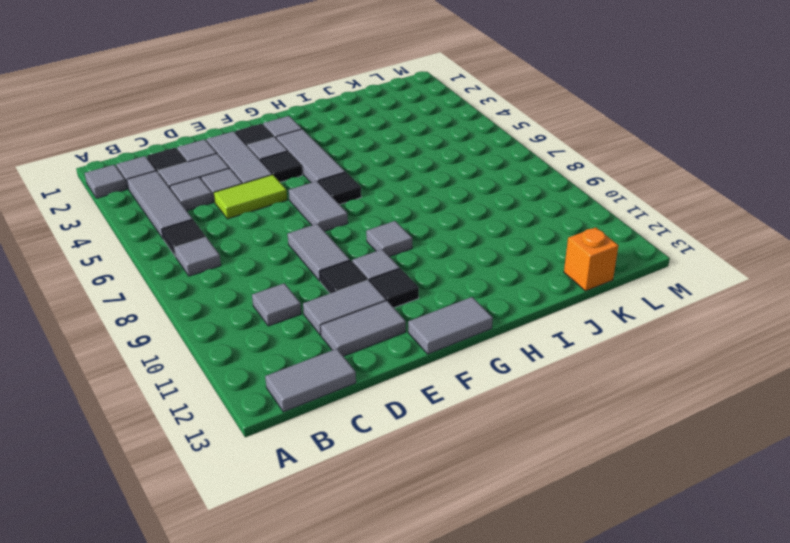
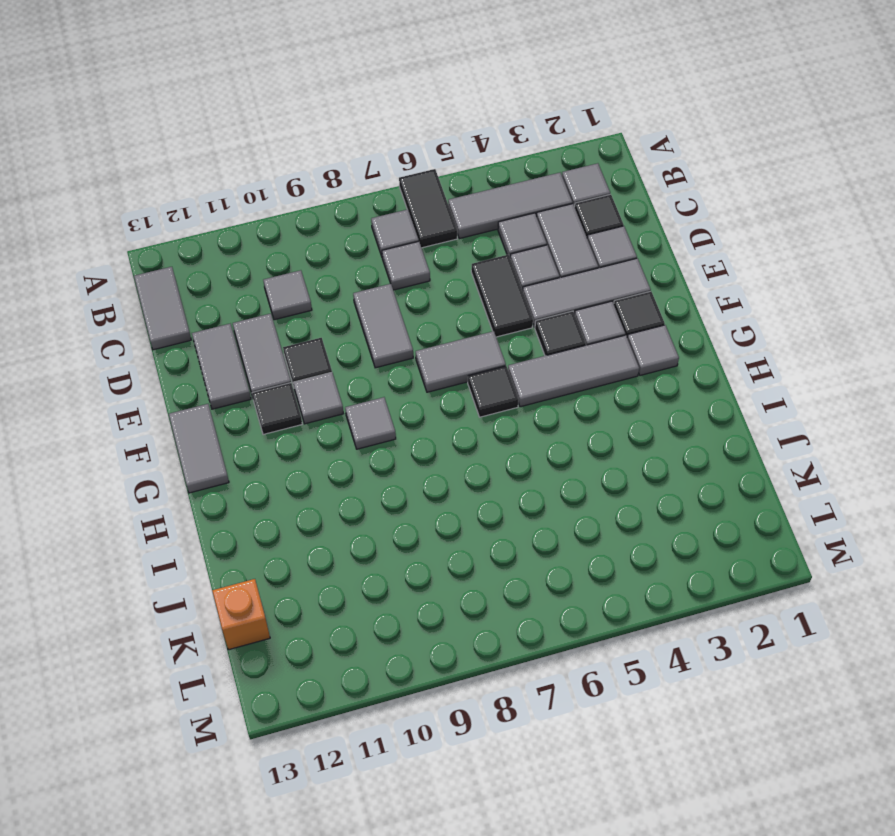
grey 1x1 tile [85,165,126,198] -> grey 1x1 tile moved to [382,241,430,290]
black 1x1 tile [162,220,206,257] -> black 1x2 tile [399,169,457,248]
lime 1x2 tile [214,175,287,219] -> black 1x2 tile [471,255,533,337]
grey 1x2 tile [288,224,350,281] -> grey 1x2 tile turned to [353,284,413,368]

